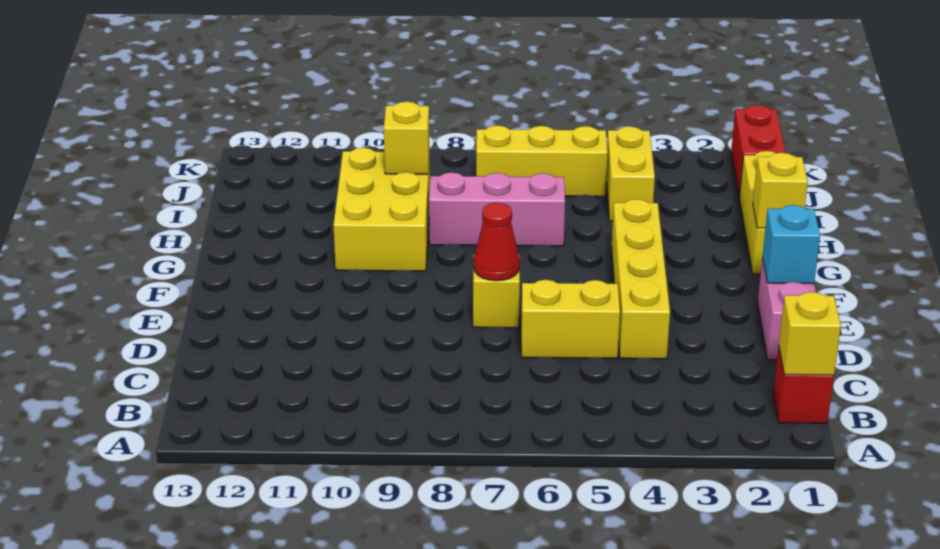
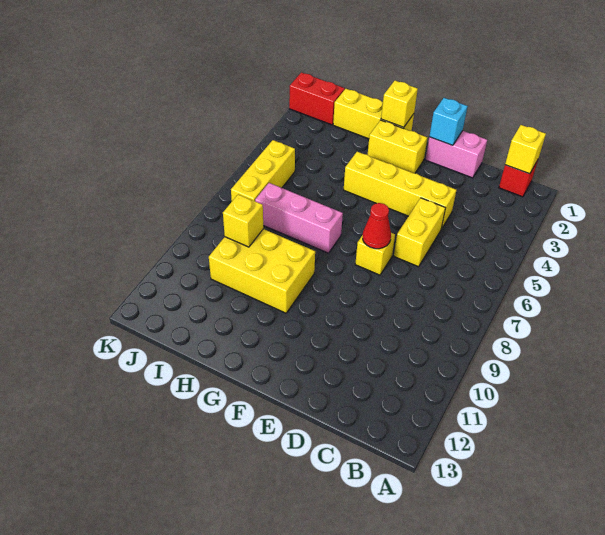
pink 1x3 brick [429,172,565,246] -> pink 1x3 brick turned to [255,183,343,253]
yellow 1x2 brick [606,126,655,221] -> yellow 1x2 brick moved to [368,120,427,173]

